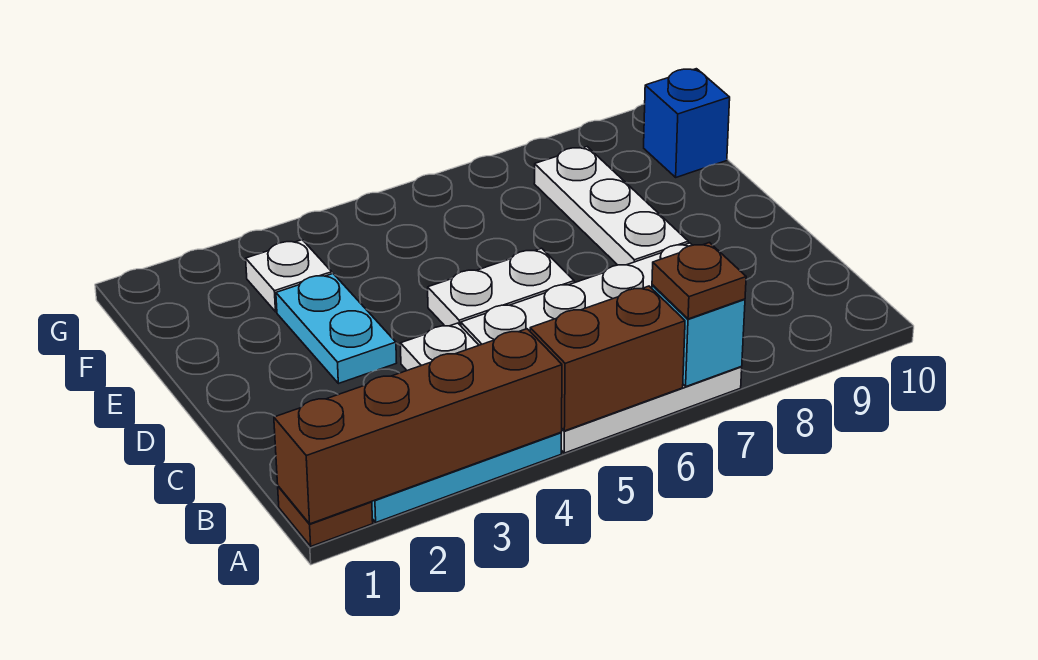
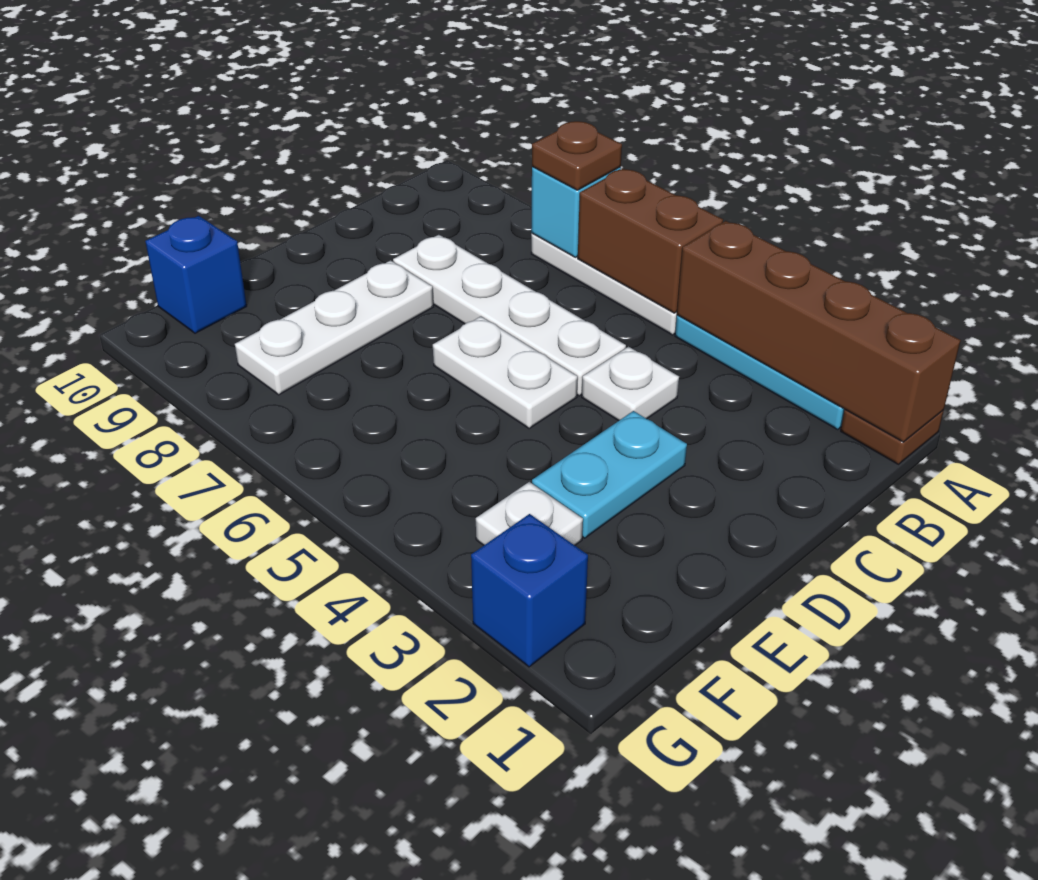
none -> blue 1x1 brick [471,514,588,667]

